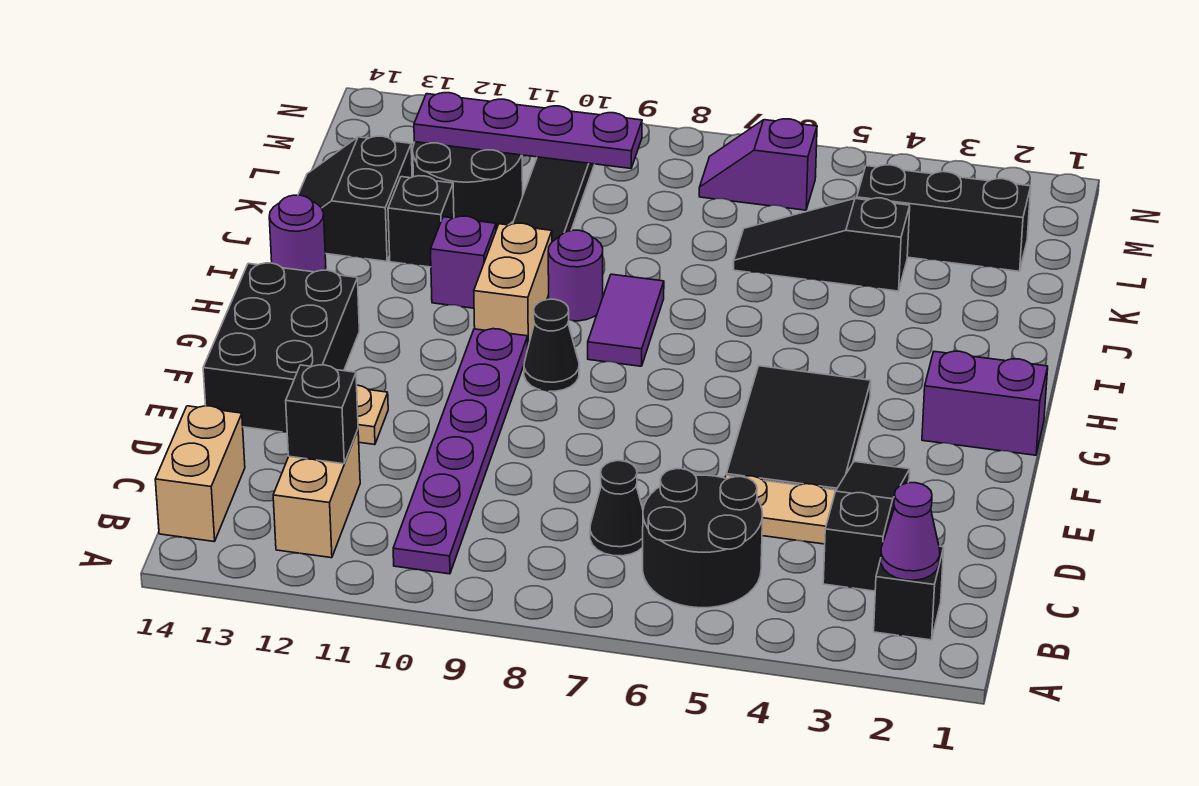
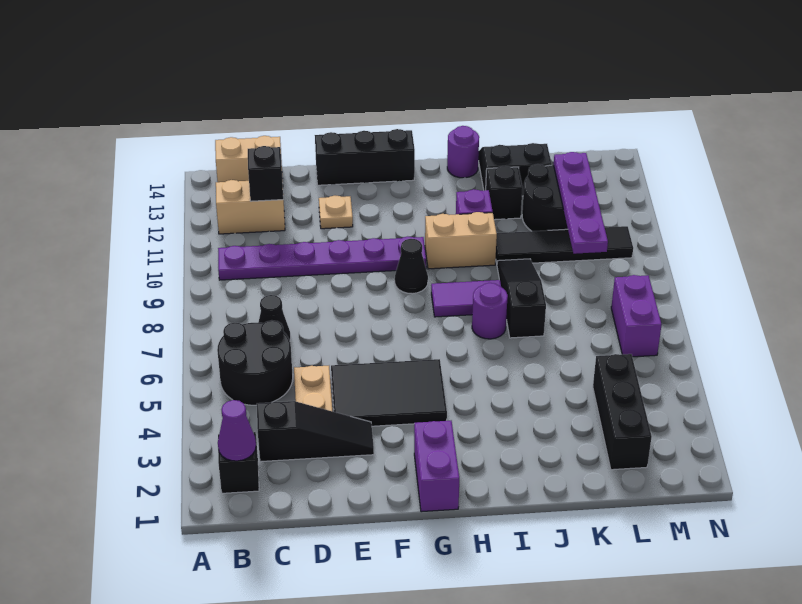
black 2x3 brick [203,263,359,432] -> black 1x3 brick [315,129,415,185]
purple 1x1 round brick [548,230,603,321] -> purple 1x1 round brick moved to [472,283,508,339]
black 1x3 slope [734,198,910,291] -> black 1x3 slope moved to [497,259,546,338]
purple 1x2 slope [699,119,817,210] -> purple 1x2 brick [611,275,662,357]

